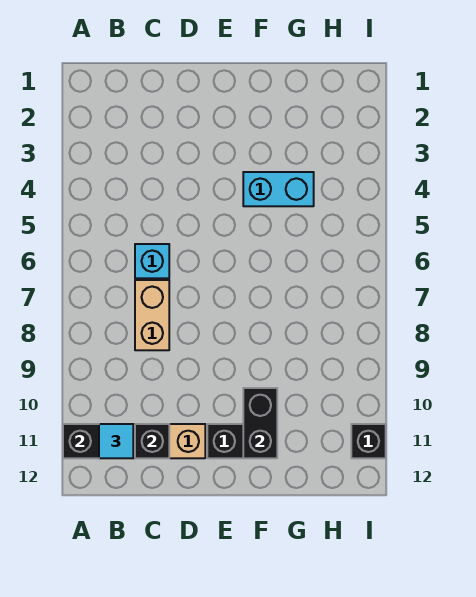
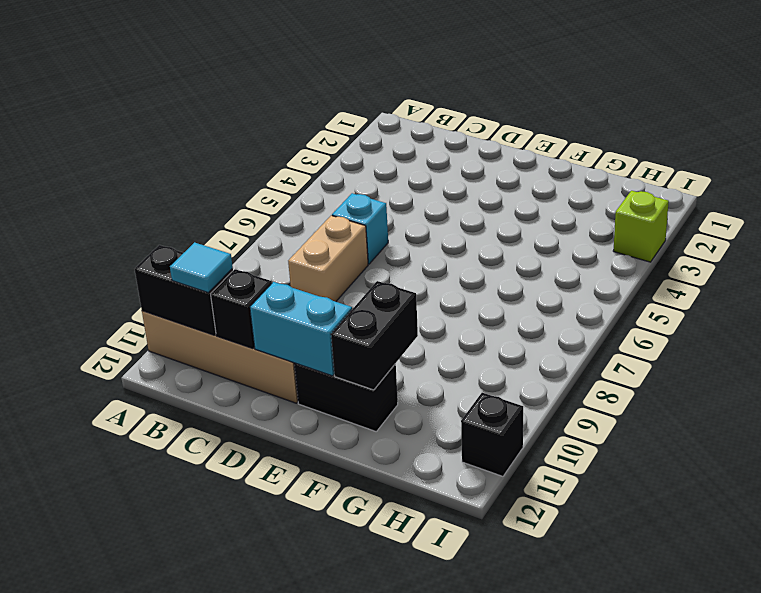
cyan 1x2 brick [243,172,314,206] -> cyan 1x2 brick moved to [250,282,352,376]
none -> lime 1x1 brick [613,191,669,262]

